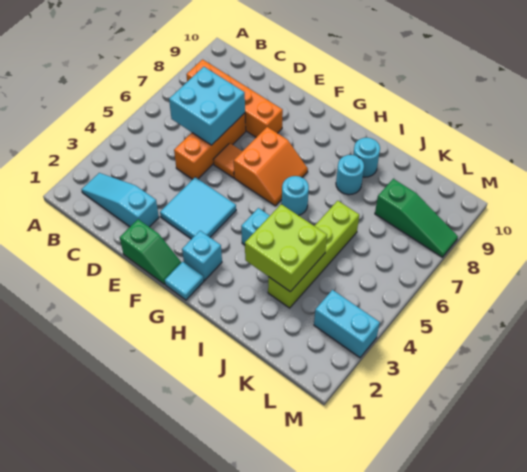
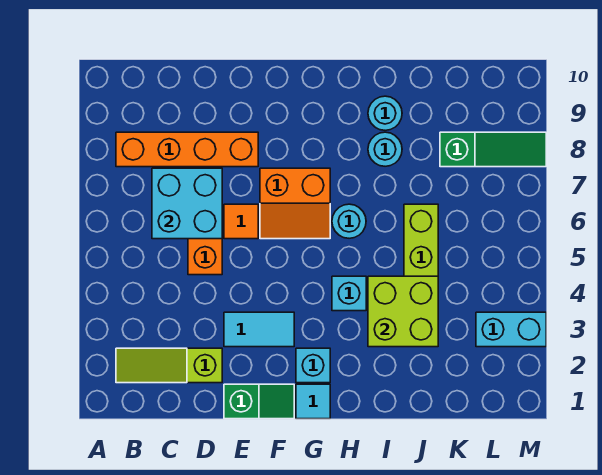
cyan 1x3 slope [81,173,159,227] -> lime 1x3 slope [116,348,222,383]
cyan 2x2 tile [160,177,236,239] -> cyan 1x2 tile [224,312,294,347]
orange 2x2 slope [234,127,308,206] -> orange 2x2 slope turned to [260,168,330,239]

